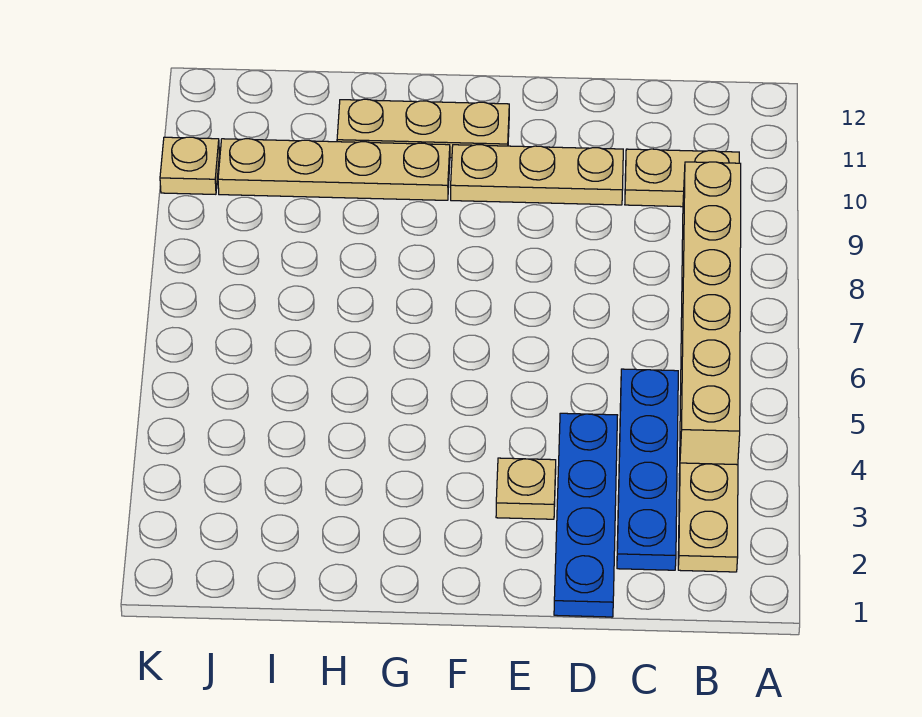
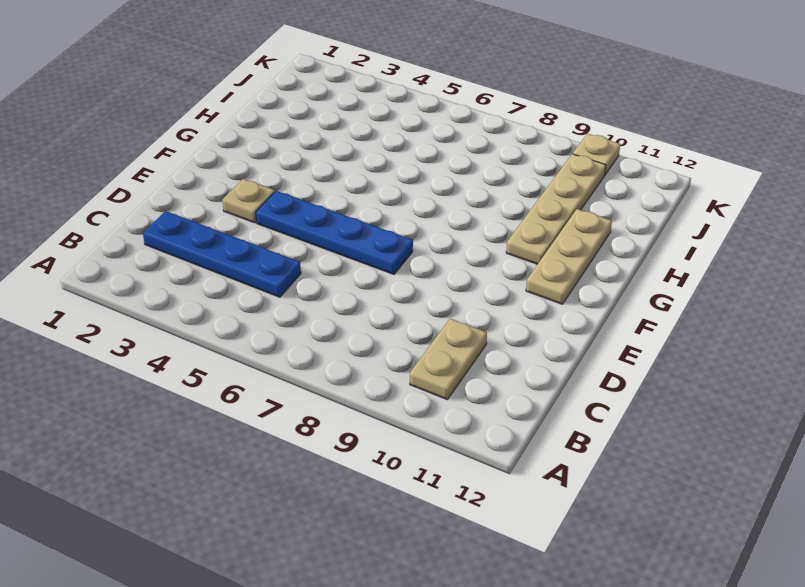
tan 1x2 plate [678,463,738,572] -> none
tan 1x6 brick [679,162,741,475] -> none
blue 1x4 plate [554,413,618,617] -> blue 1x4 plate moved to [256,191,413,274]
tan 1x3 plate [451,145,623,205] -> none

